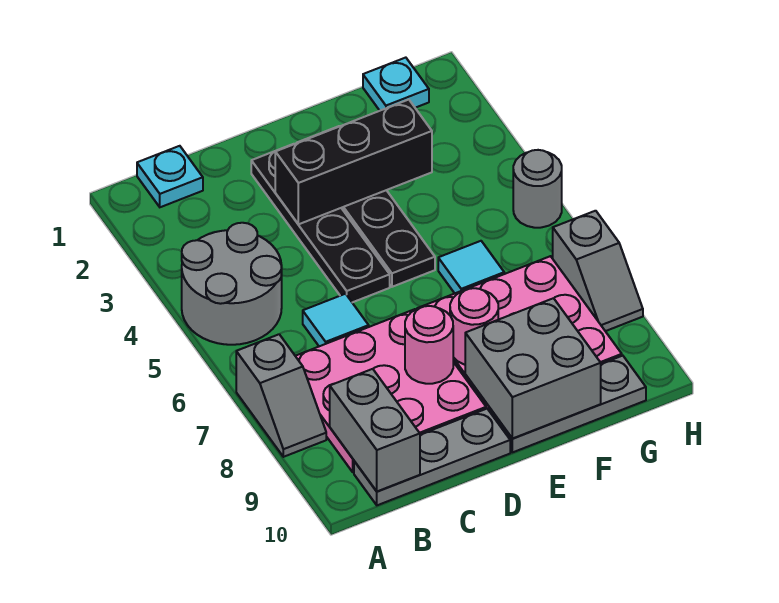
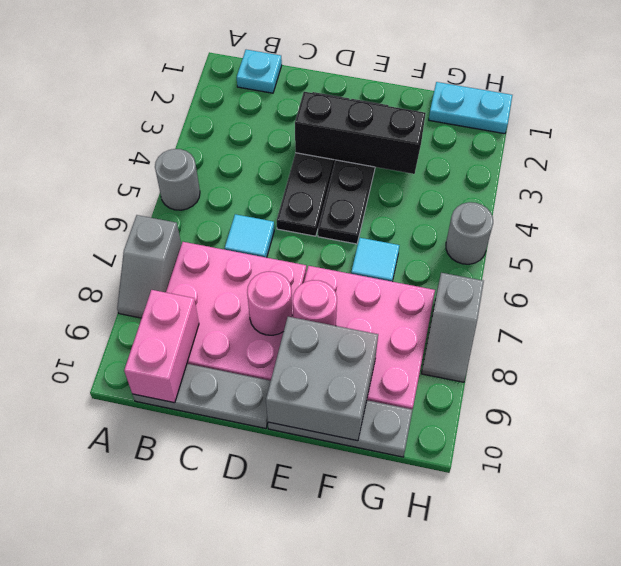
grey 2x2 round brick [182,223,282,345] -> grey 1x1 round brick [155,149,200,210]
grey 1x2 brick [330,369,420,492] -> pink 1x2 brick [124,290,199,403]
cyan 1x1 plate [363,58,429,111] -> cyan 1x2 plate [429,82,512,134]

